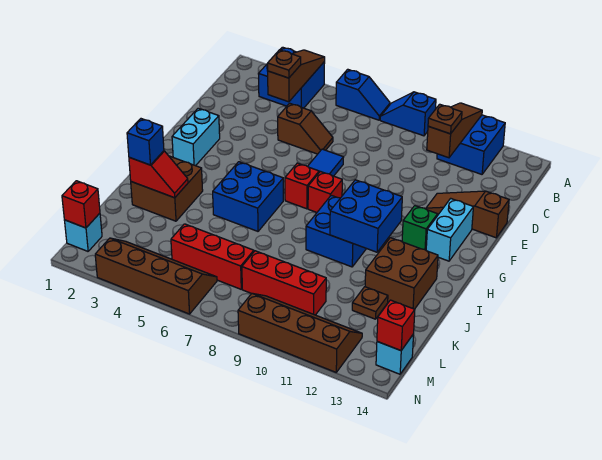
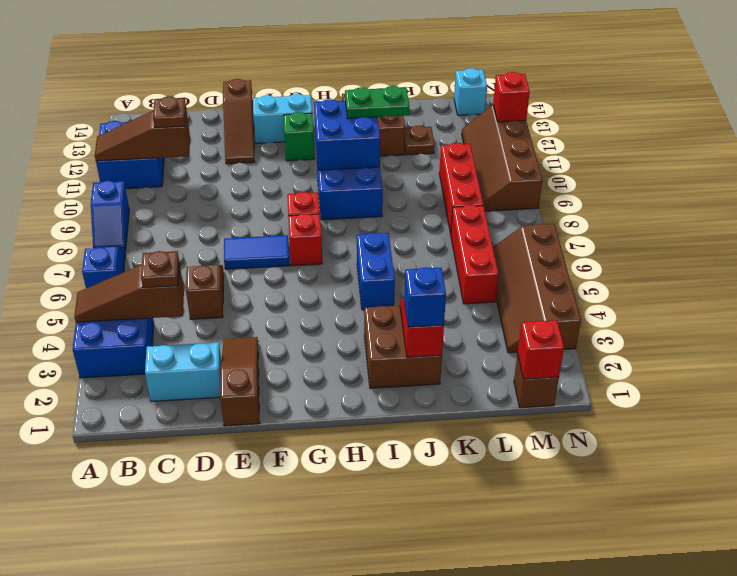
none -> brown 1x3 slope [220,337,260,426]
cyan 1x2 brick [172,108,220,166] -> cyan 1x2 brick moved to [145,342,221,402]
blue 2x2 brick [213,162,283,231] -> blue 1x2 brick [357,233,395,310]
none -> green 1x2 plate [345,86,409,118]
cyan 1x1 brick [64,213,102,251] -> brown 1x1 brick [514,353,559,408]
red 1x1 brick [377,300,415,351] -> red 1x1 brick moved to [493,72,530,122]

